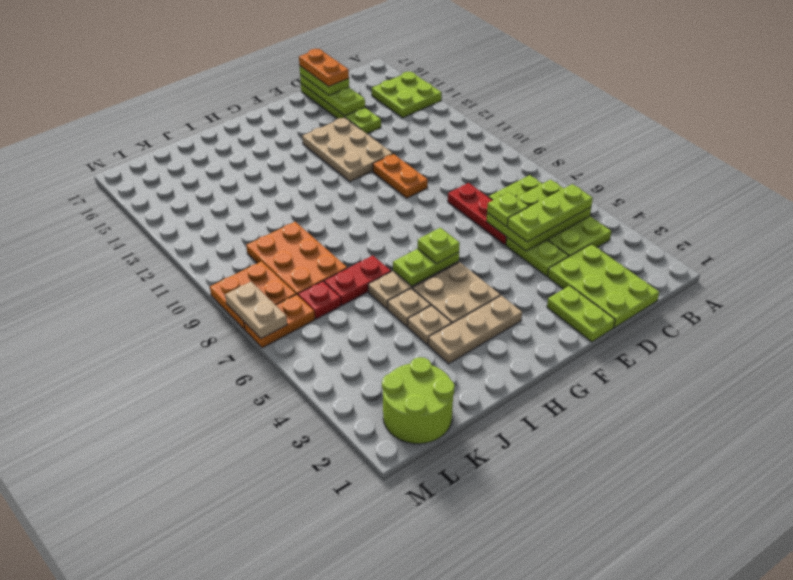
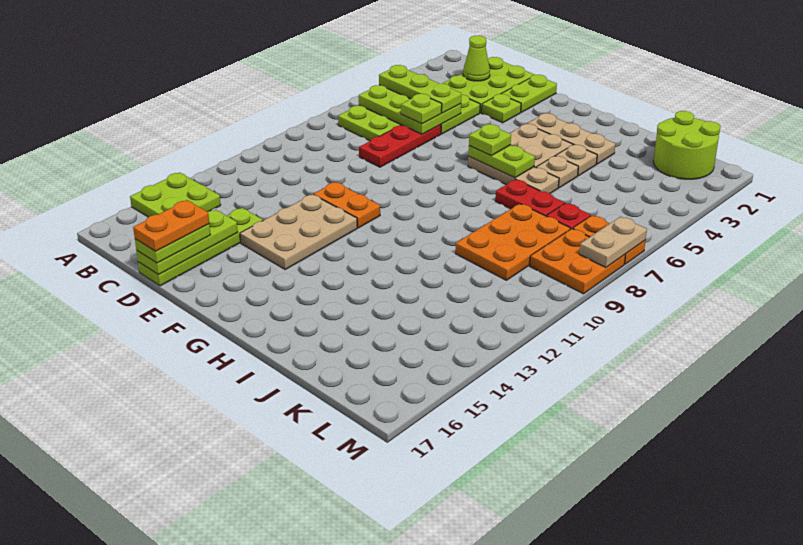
none -> lime 1x1 cone [463,36,490,81]
none -> lime 1x1 plate [482,94,521,123]
orange 1x2 plate [373,154,428,198] -> orange 1x2 plate turned to [313,182,380,228]

